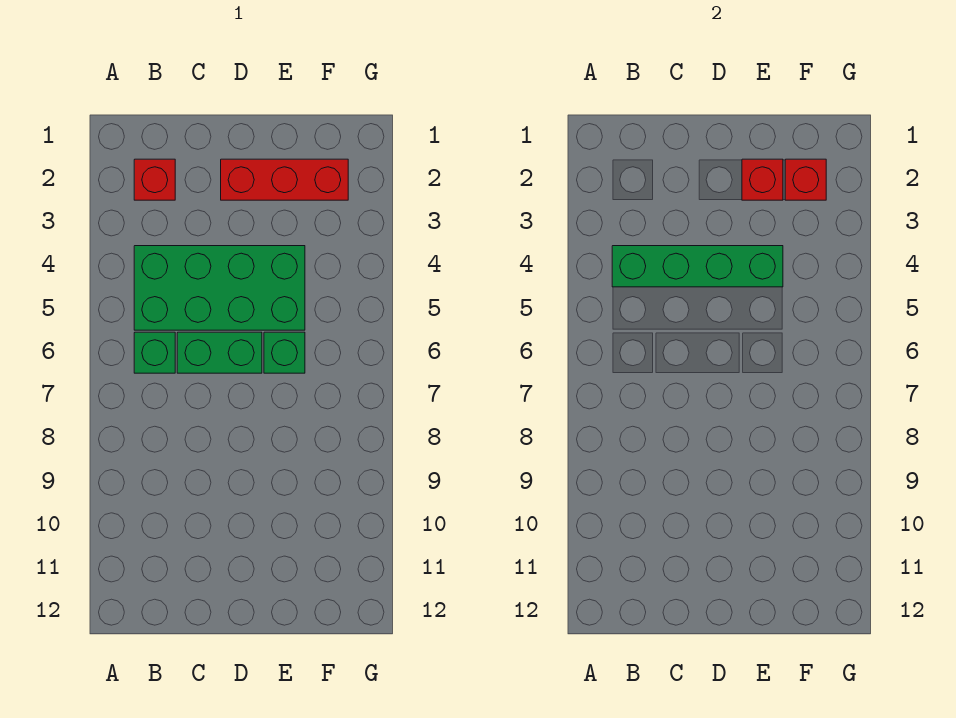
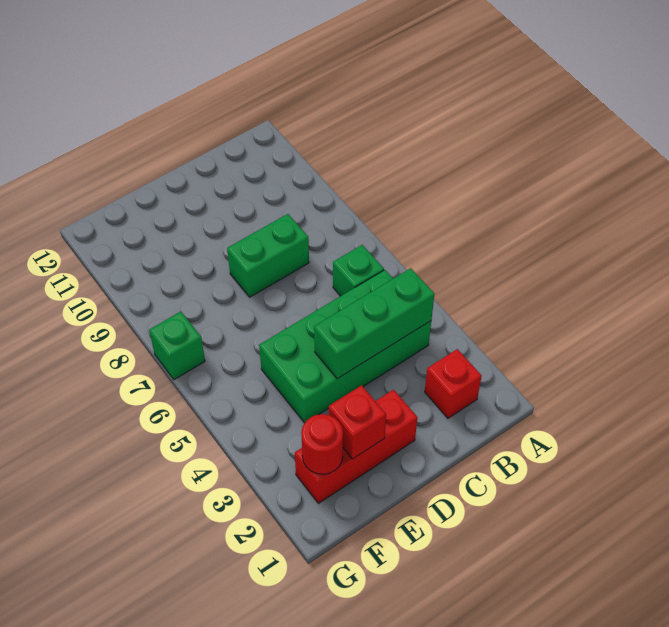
green 1x4 brick [612,246,783,287] -> green 1x3 brick [314,268,434,379]
green 1x2 brick [177,332,262,373] -> green 1x2 brick moved to [227,214,309,297]
green 1x1 brick [264,332,305,373] -> green 1x1 brick moved to [149,311,205,380]
red 1x1 brick [785,159,826,200] -> red 1x1 round brick [301,414,343,474]

